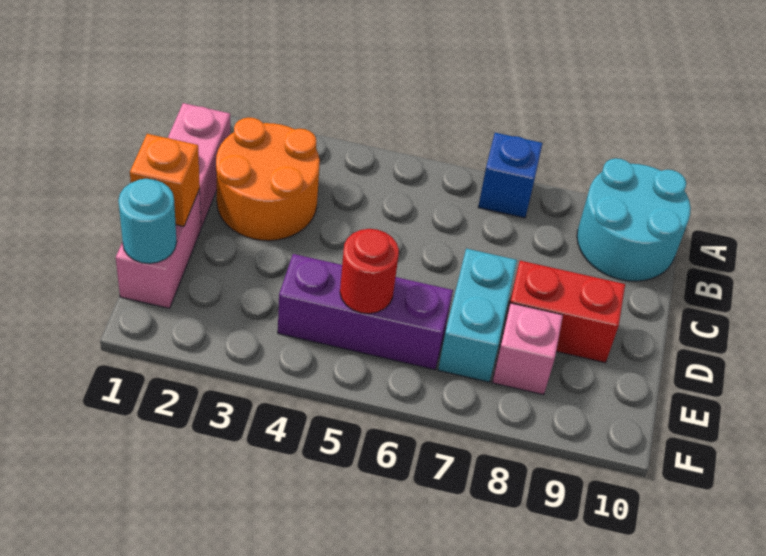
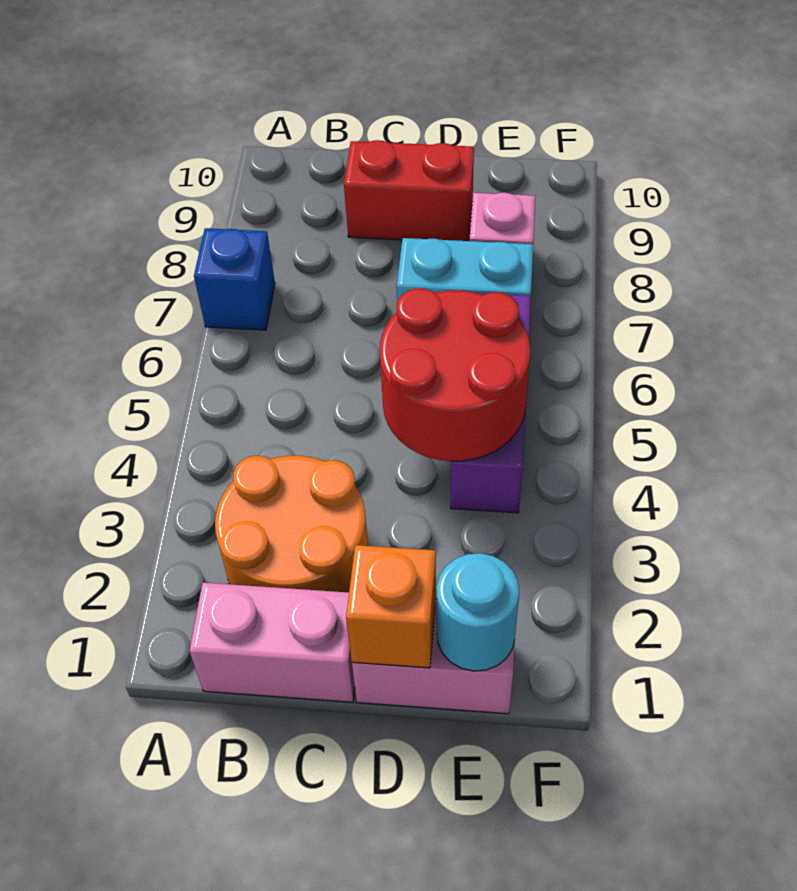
cyan 2x2 round brick [577,158,691,281] -> none
red 1x2 brick [504,261,625,363] -> red 1x2 brick turned to [344,140,474,241]
red 1x1 round brick [340,229,399,314] -> red 2x2 round brick [380,288,530,461]

